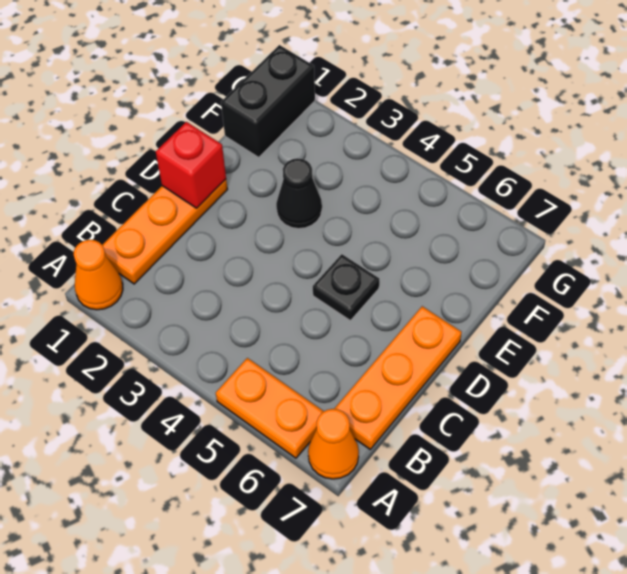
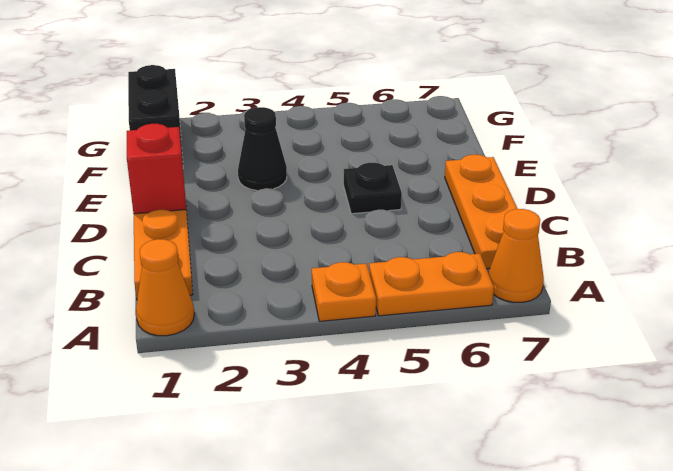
none -> orange 1x1 plate [312,262,376,321]

